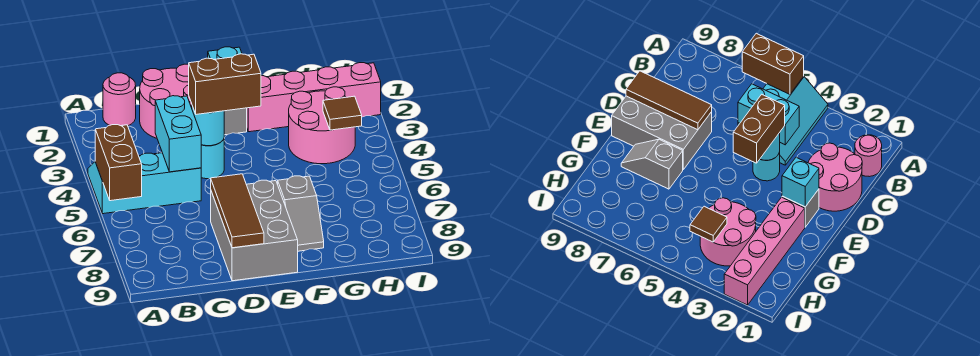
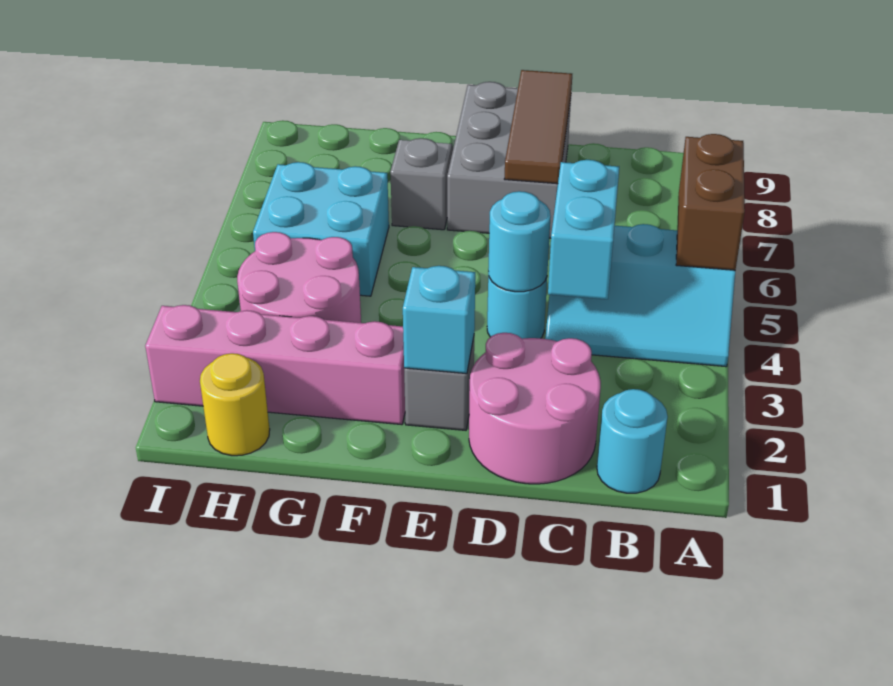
pink 1x1 round brick [103,73,136,126] -> cyan 1x1 round brick [597,389,668,493]
brown 1x2 brick [189,54,261,114] -> none
none -> cyan 2x2 brick [253,162,389,296]
none -> yellow 1x1 round brick [200,353,270,456]
brown 1x1 tile [323,96,362,130] -> none

